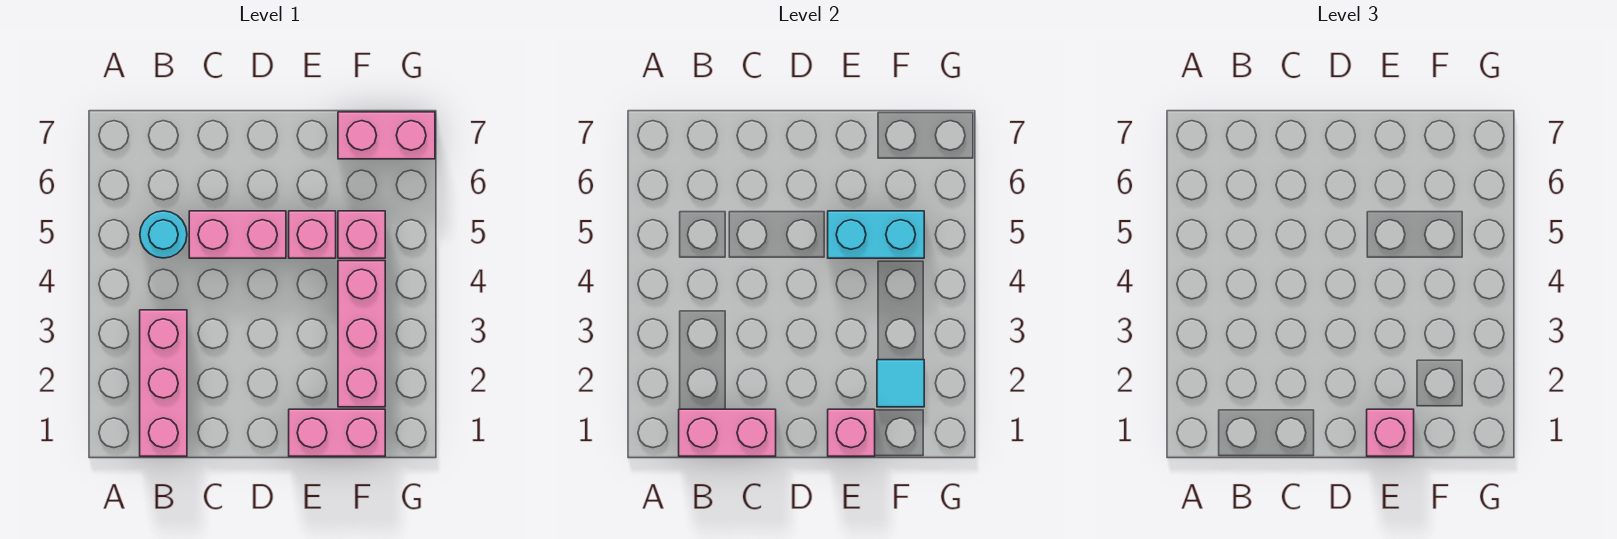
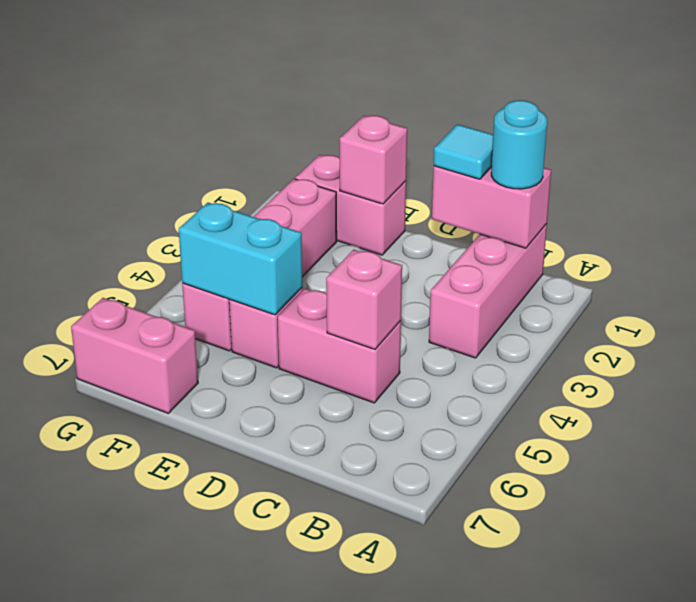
cyan 1x1 round brick [140,211,187,258] -> cyan 1x1 round brick moved to [491,100,547,189]
pink 1x1 brick [1367,409,1414,456] -> pink 1x1 brick moved to [326,250,402,349]
cyan 1x1 tile [877,360,924,407] -> cyan 1x1 tile moved to [434,124,493,179]

